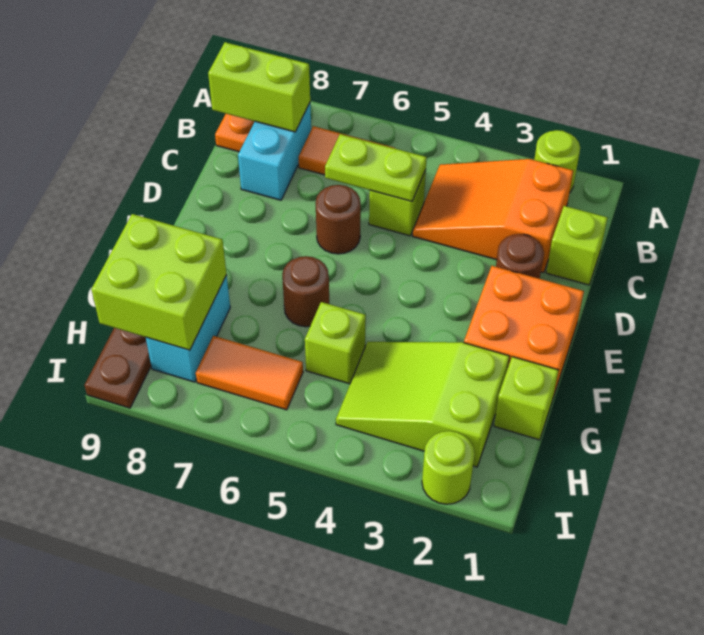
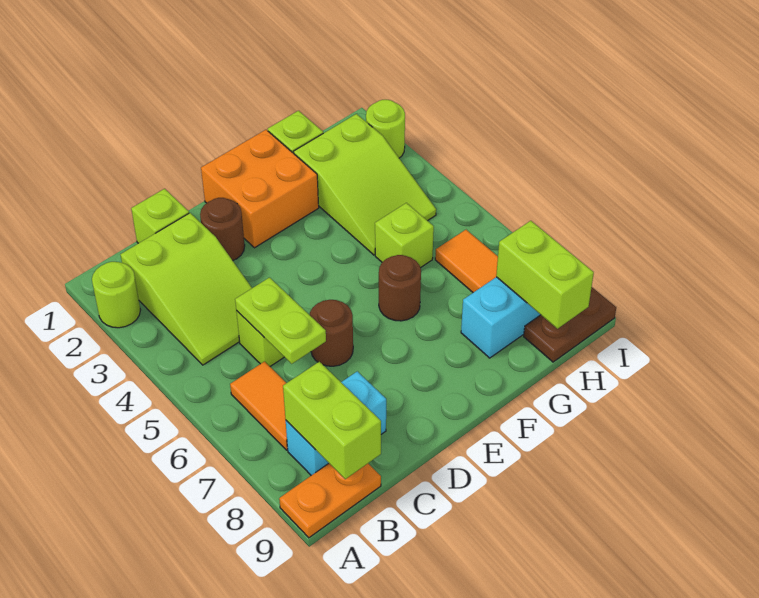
orange 2x3 slope [413,159,573,273] -> lime 2x3 slope [120,213,252,365]
lime 2x2 brick [91,214,227,350] -> lime 1x2 brick [496,221,594,329]

